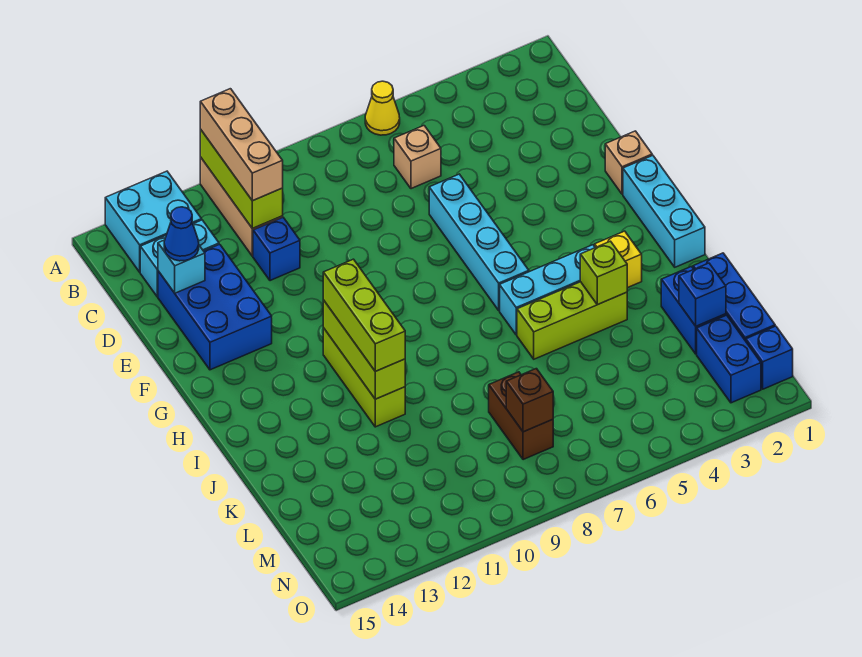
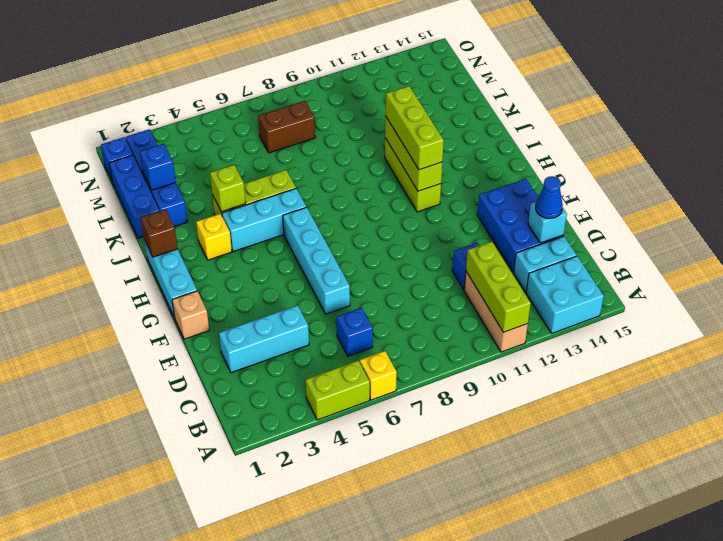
none -> lime 1x2 brick [306,361,370,420]
yellow 1x1 cone [365,81,400,135] -> yellow 1x1 brick [360,351,397,400]
tan 1x3 brick [200,89,283,201] -> none
tan 1x1 brick [394,126,441,189] -> blue 1x1 brick [337,308,373,356]
none -> cyan 1x3 brick [219,305,309,373]
brown 1x2 brick [489,372,553,460] -> brown 1x2 brick turned to [258,101,315,153]
brown 1x1 brick [506,369,553,432] -> brown 1x1 brick moved to [141,209,178,257]

